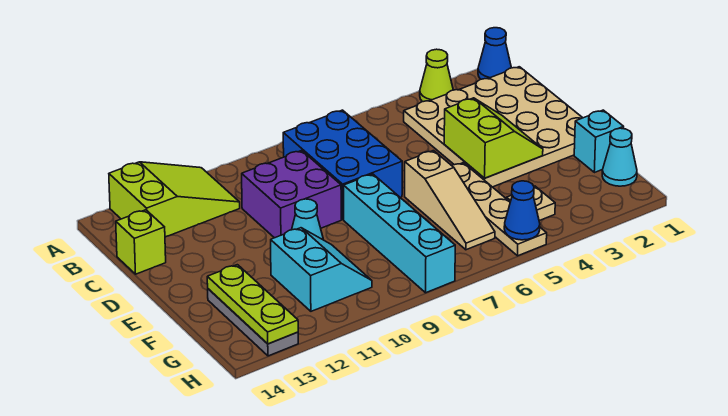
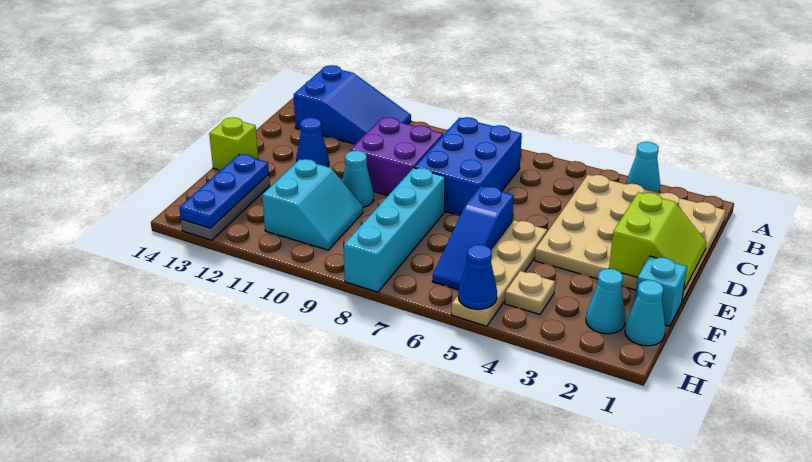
blue 1x1 cone [478,28,511,79] -> blue 1x1 cone moved to [296,117,329,167]
lime 1x1 cone [420,49,453,102] -> cyan 1x1 cone [626,142,660,193]
lime 2x3 slope [109,162,240,237] -> blue 2x3 slope [294,65,411,144]
lime 1x1 brick [116,210,166,274] -> lime 1x1 brick moved to [209,117,258,170]
lime 2x2 slope [444,98,543,178] -> lime 2x2 slope moved to [609,192,707,289]
tan 1x3 slope [405,151,495,250] -> blue 1x3 slope [432,186,514,290]
lime 1x3 plate [207,265,298,344] -> blue 1x3 plate [179,154,269,228]
none -> cyan 1x1 cone [586,269,626,334]

